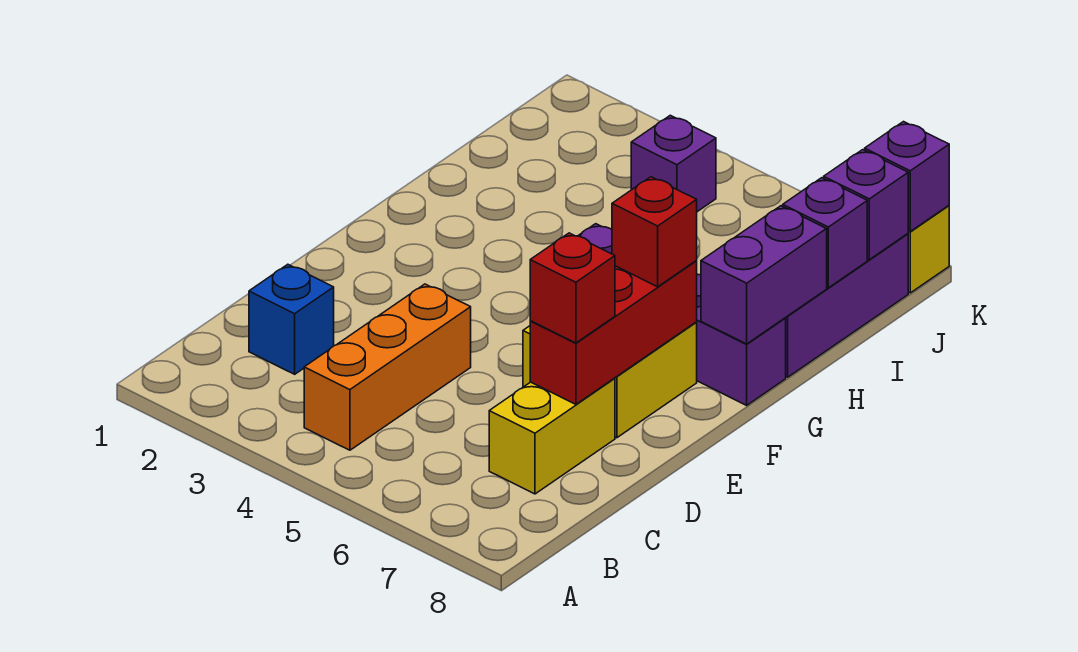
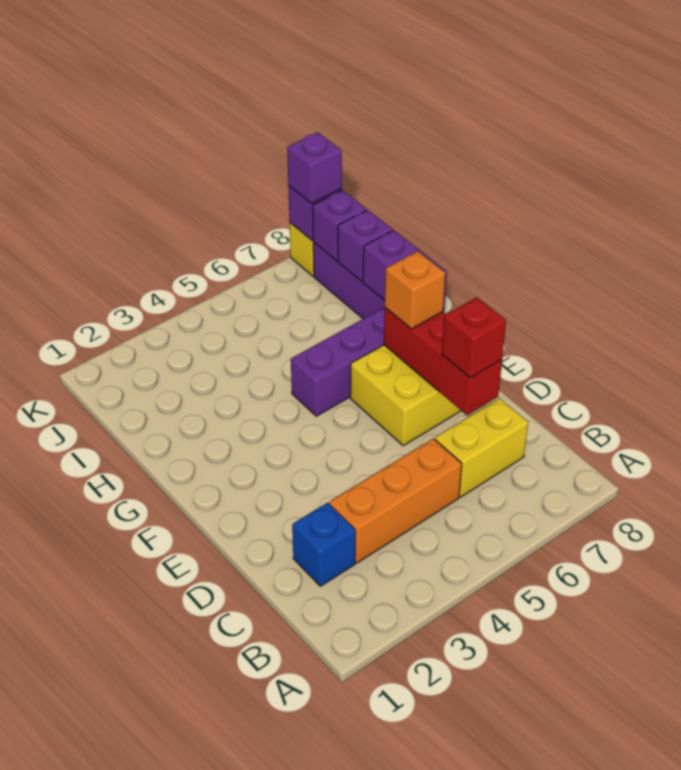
orange 1x3 brick [304,284,471,450] -> orange 1x3 brick turned to [329,438,462,563]
yellow 1x2 brick [489,378,615,494] -> yellow 1x2 brick turned to [435,398,528,497]
red 1x1 brick [612,177,697,287] -> orange 1x1 brick [385,251,445,329]
purple 1x1 brick [631,115,716,212] -> purple 1x1 brick moved to [287,132,342,204]

